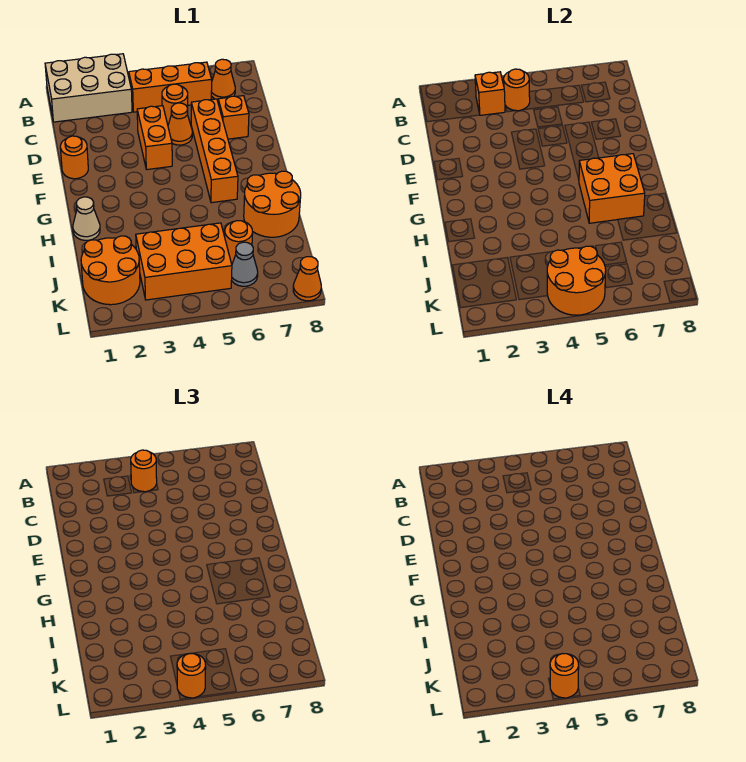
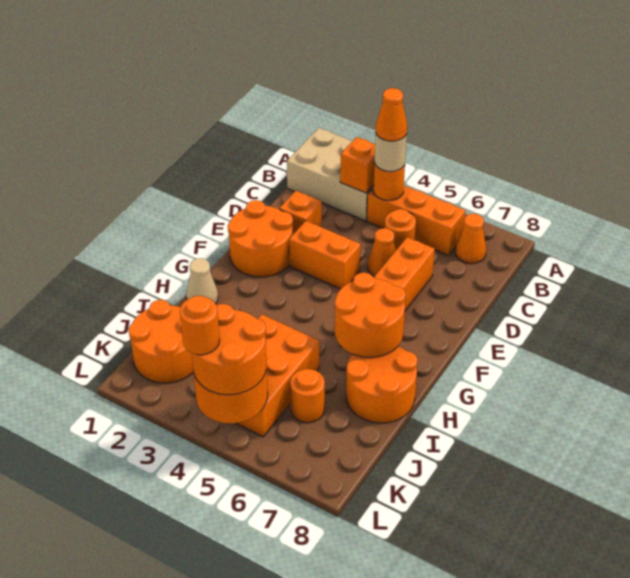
orange 1x1 round brick [131,450,157,492] -> tan 1x1 round brick [374,134,407,172]
orange 1x2 brick [137,106,172,170] -> orange 1x2 brick turned to [289,221,361,289]
orange 1x1 brick [218,96,249,139] -> orange 1x1 brick moved to [279,191,322,234]
orange 1x1 round brick [60,136,88,179] -> orange 2x2 round brick [228,200,293,277]
orange 2x2 brick [579,154,645,223] -> orange 2x2 round brick [335,273,406,357]
orange 2x3 brick [136,223,232,300] -> orange 2x3 brick turned to [236,314,319,437]
grey 1x1 cone [231,242,258,286] -> none
orange 1x1 round brick [177,653,206,698] -> orange 2x2 round brick [192,304,266,395]
orange 1x1 cone [293,257,321,301] -> orange 1x1 cone moved to [376,88,407,141]

